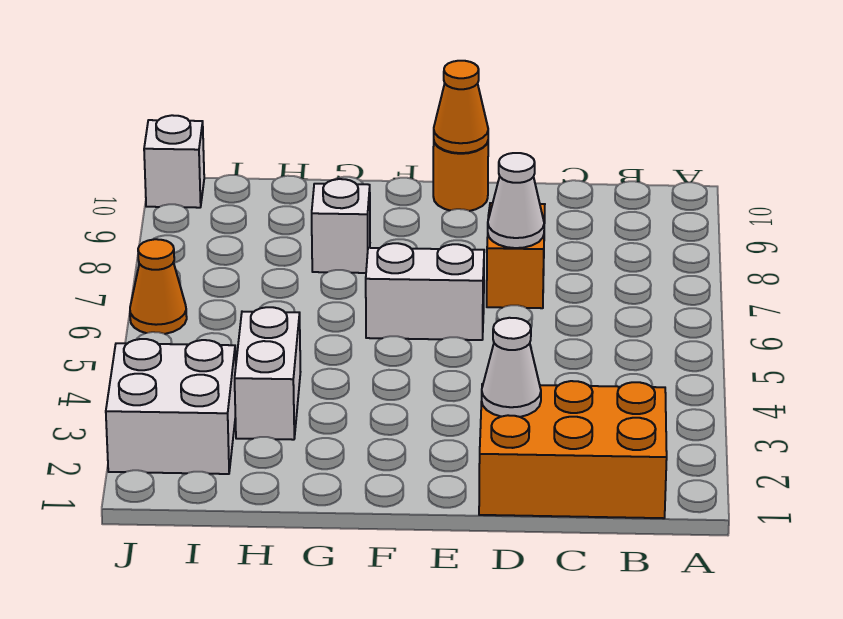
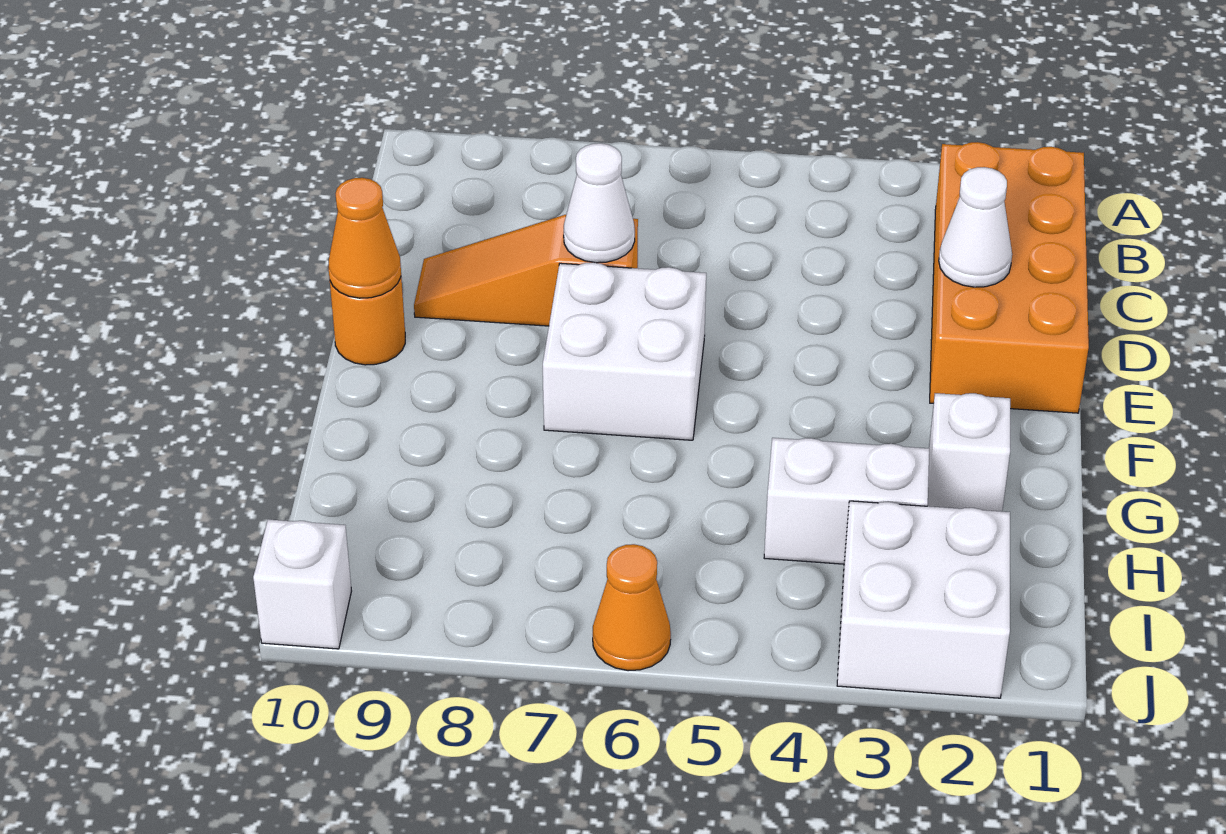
orange 2x3 brick [479,381,667,518] -> orange 2x4 brick [930,142,1089,413]
white 1x2 brick [366,243,484,340] -> white 2x2 brick [543,262,706,440]
white 1x1 brick [312,179,370,273] -> white 1x1 brick moved to [927,393,1010,512]

